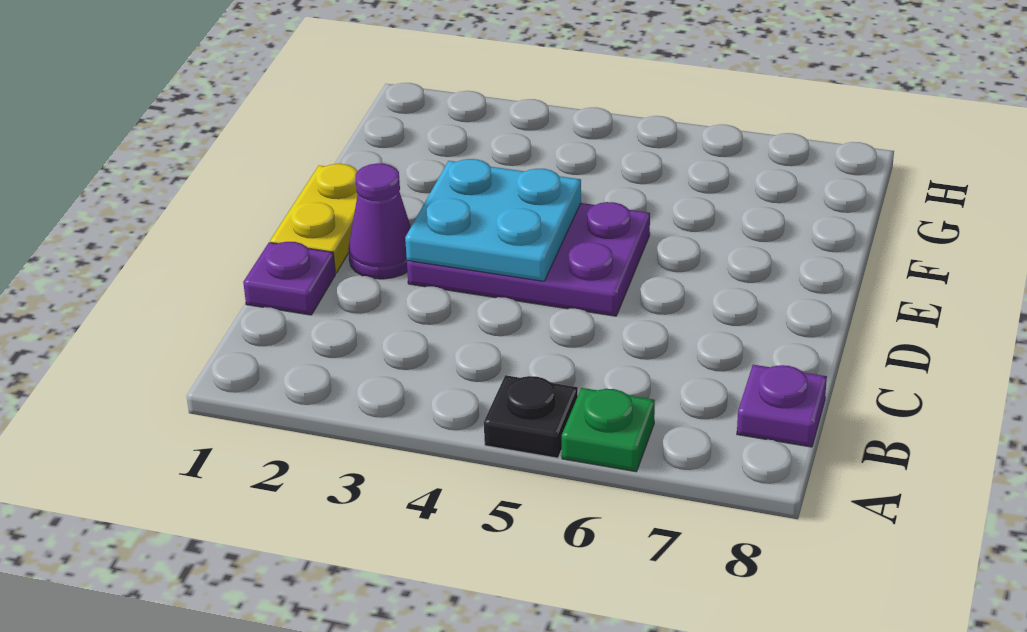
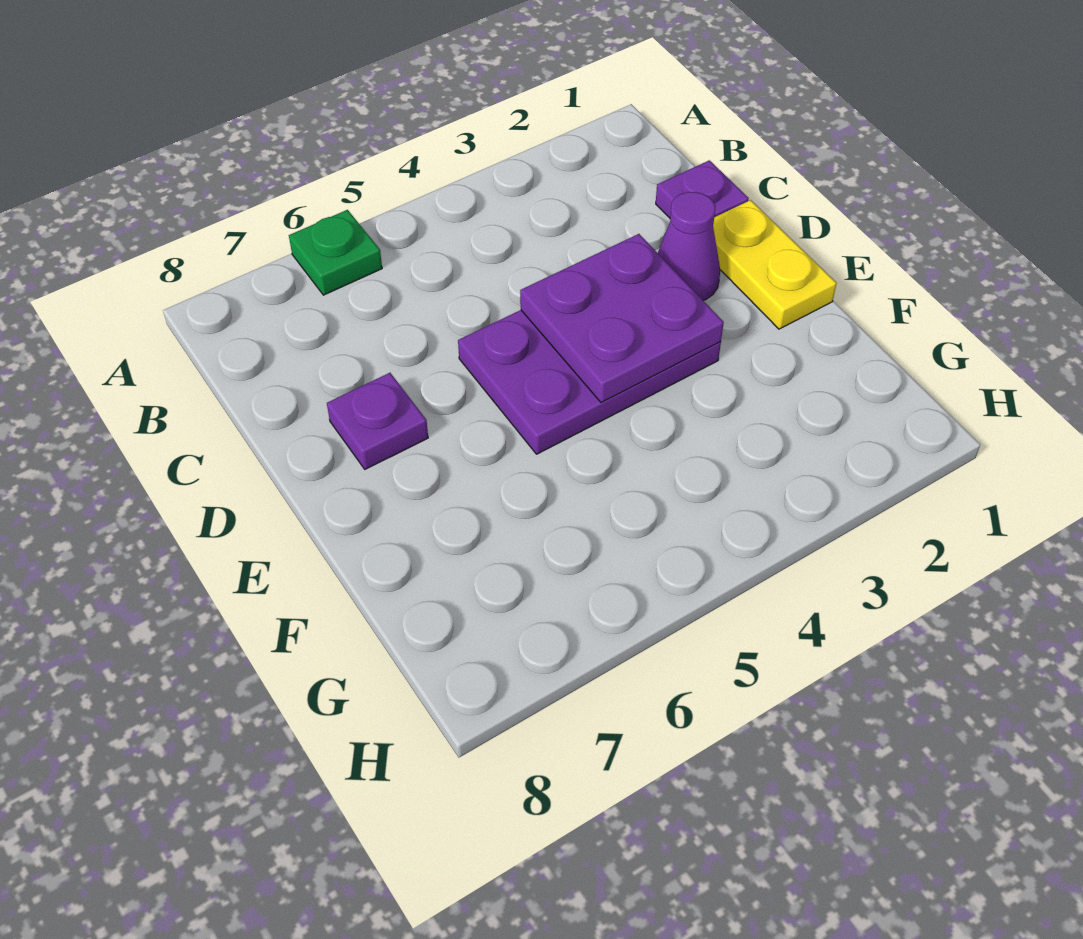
black 1x1 plate [484,375,578,458] -> none
purple 1x1 plate [737,365,827,447] -> purple 1x1 plate moved to [327,373,428,469]
cyan 2x2 plate [405,159,581,281] -> purple 2x2 plate [520,234,724,403]

